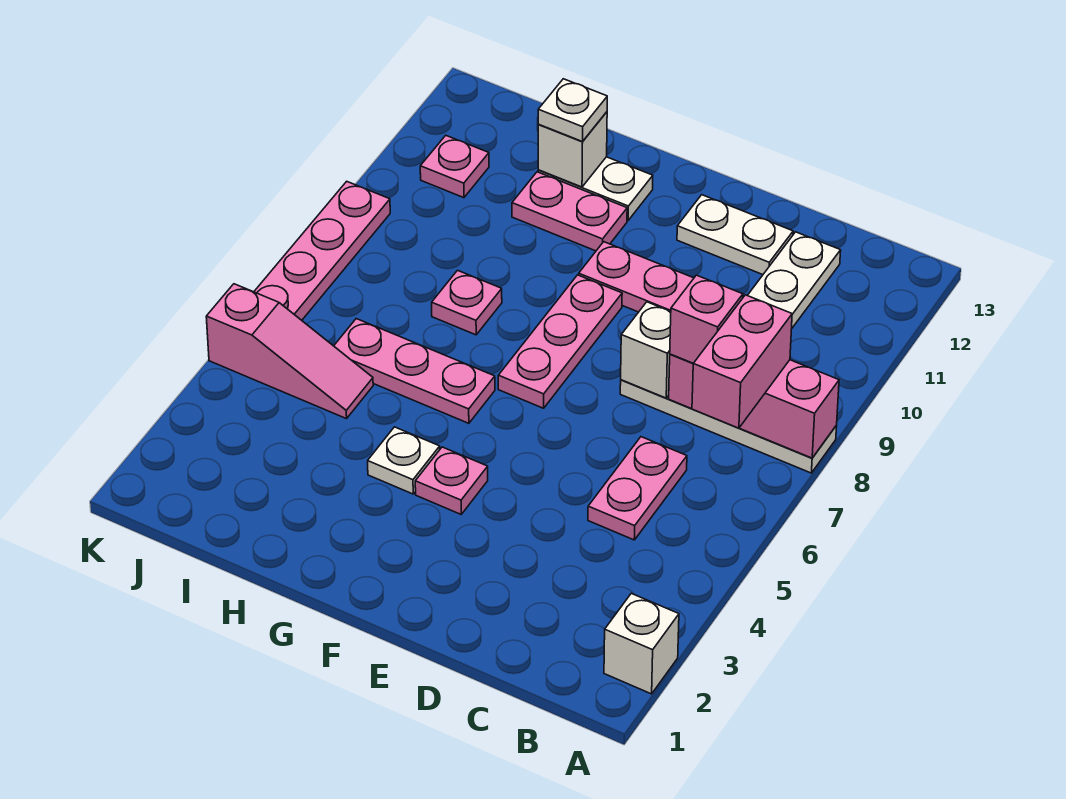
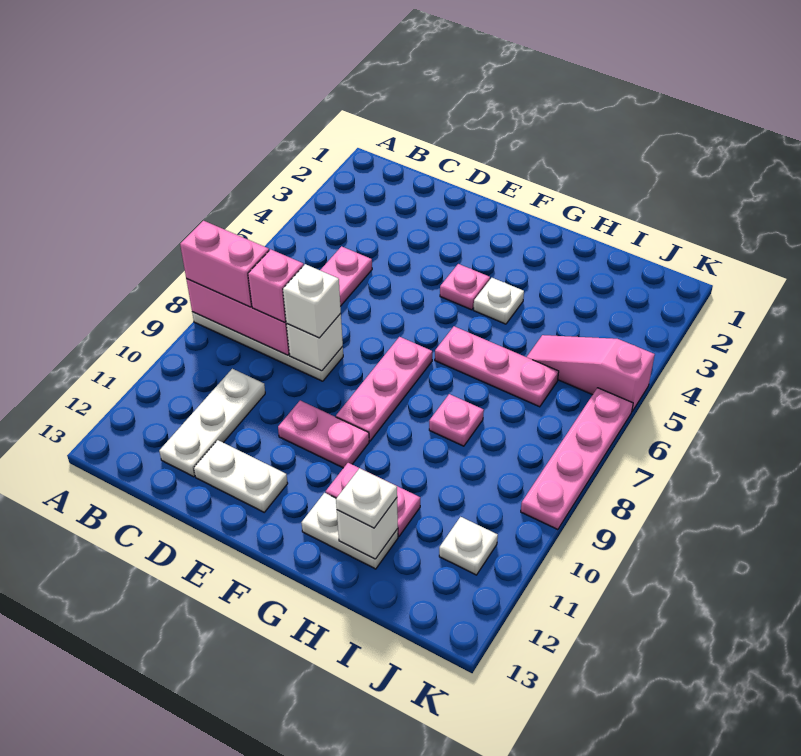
white 1x1 brick [604,593,679,694] -> white 1x1 brick moved to [283,264,341,338]
pink 1x2 brick [692,295,792,428] -> pink 1x2 brick turned to [180,221,269,307]
pink 1x1 plate [420,135,489,198] -> white 1x1 plate [439,517,498,575]

